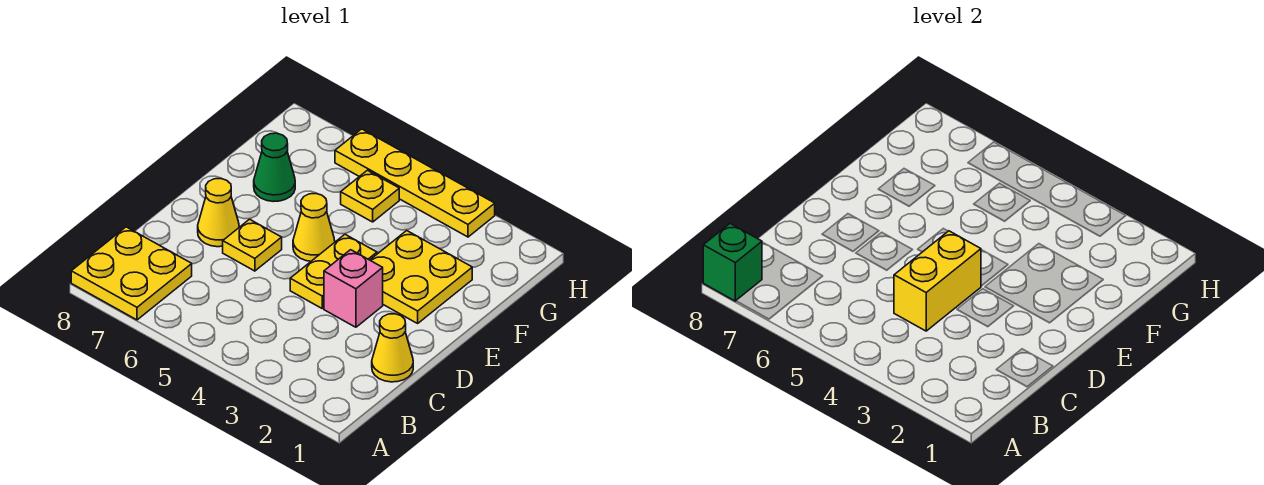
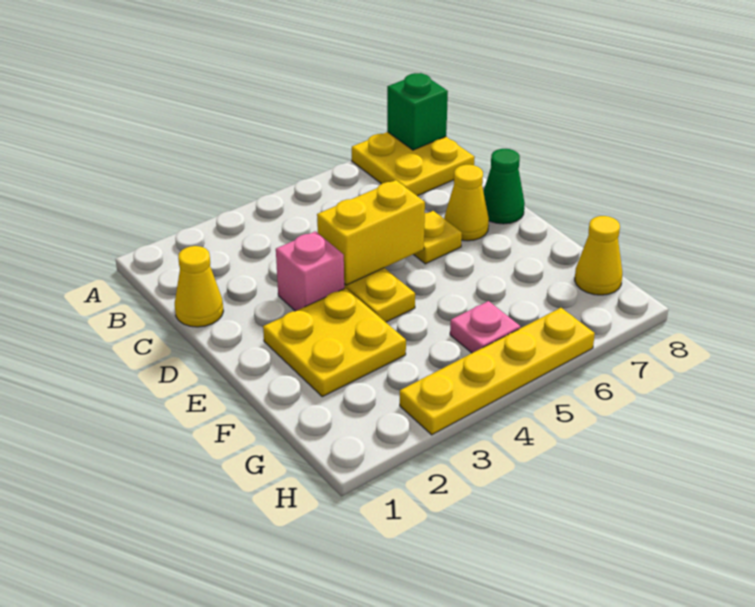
yellow 1x2 brick [894,231,981,331] -> yellow 1x2 brick turned to [317,180,425,285]
yellow 1x1 cone [293,194,335,261] -> yellow 1x1 cone moved to [575,216,622,295]
green 1x1 cone [254,133,295,202] -> green 1x1 cone moved to [483,149,525,224]
yellow 1x1 plate [341,170,399,222] -> pink 1x1 plate [450,301,520,353]

